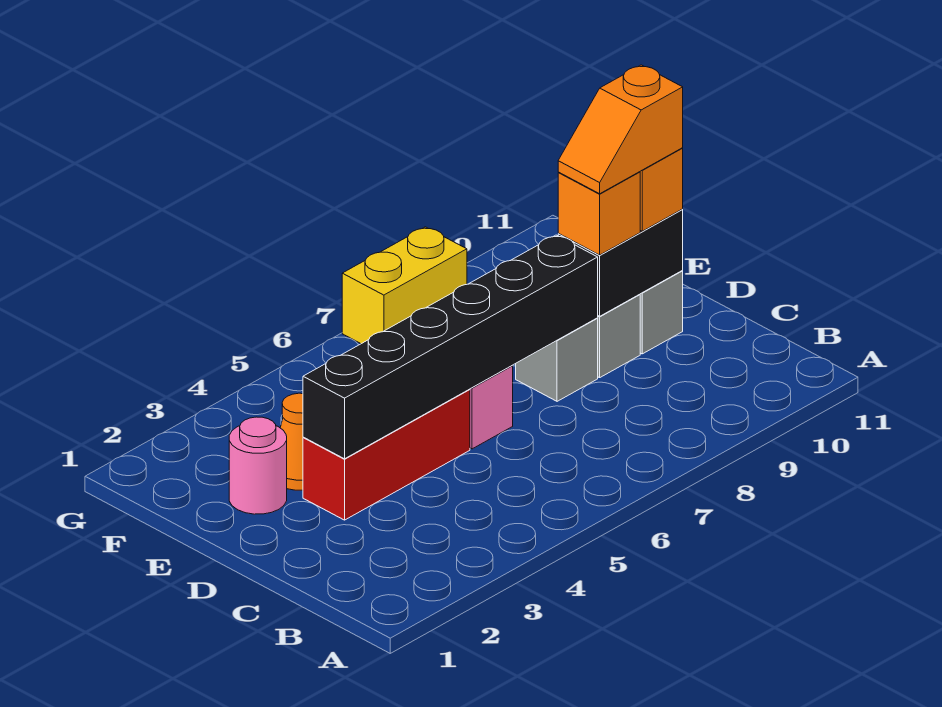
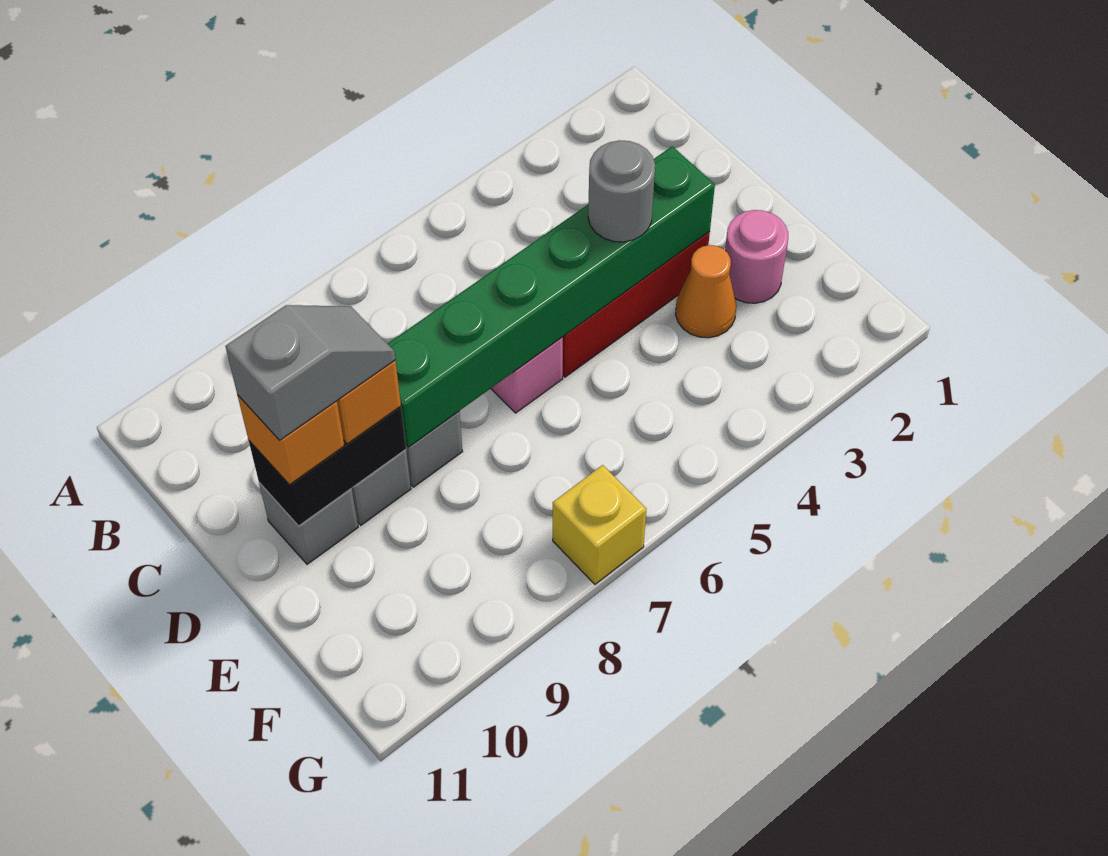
black 1x6 brick [303,235,598,459] -> green 1x6 brick [388,146,715,447]
none -> grey 1x1 round brick [588,140,655,242]
orange 1x2 slope [558,65,683,194] -> grey 1x2 slope [225,305,395,440]
yellow 1x2 brick [342,227,467,344] -> yellow 1x1 brick [553,465,646,584]

